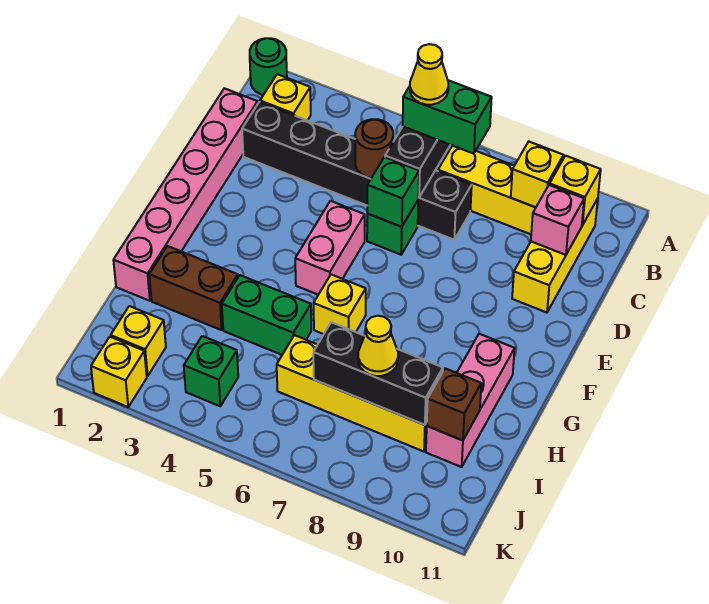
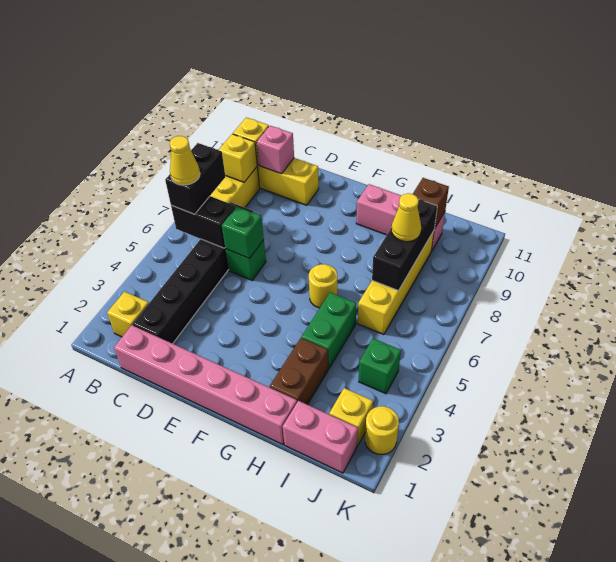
green 1x1 round brick [250,38,287,95] -> none
green 1x2 brick [403,80,492,154] -> black 1x2 brick [165,143,225,214]
brown 1x1 round brick [355,119,393,178] -> none
pink 1x2 brick [295,201,365,295] -> pink 1x2 brick moved to [283,401,358,473]
yellow 1x1 brick [314,275,366,334] -> yellow 1x1 round brick [309,264,337,308]
yellow 1x1 brick [91,337,147,407] -> yellow 1x1 round brick [365,406,399,454]

